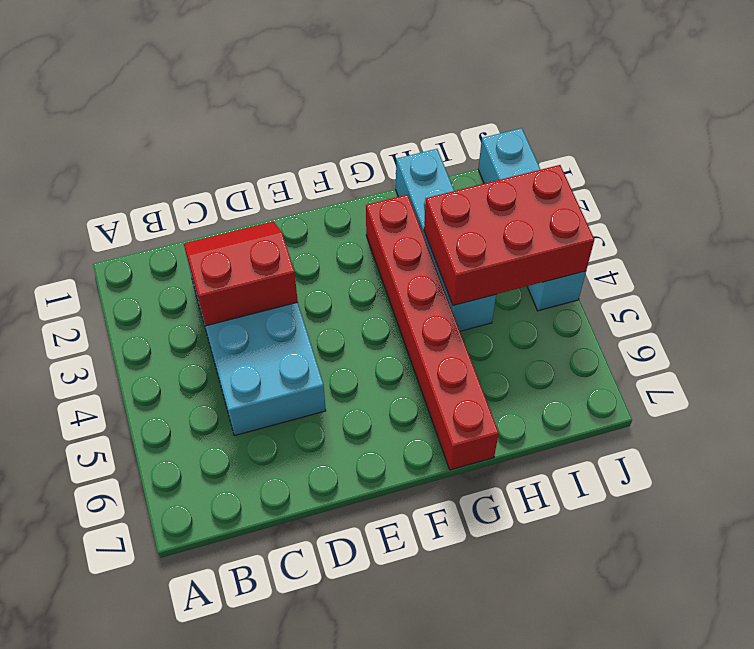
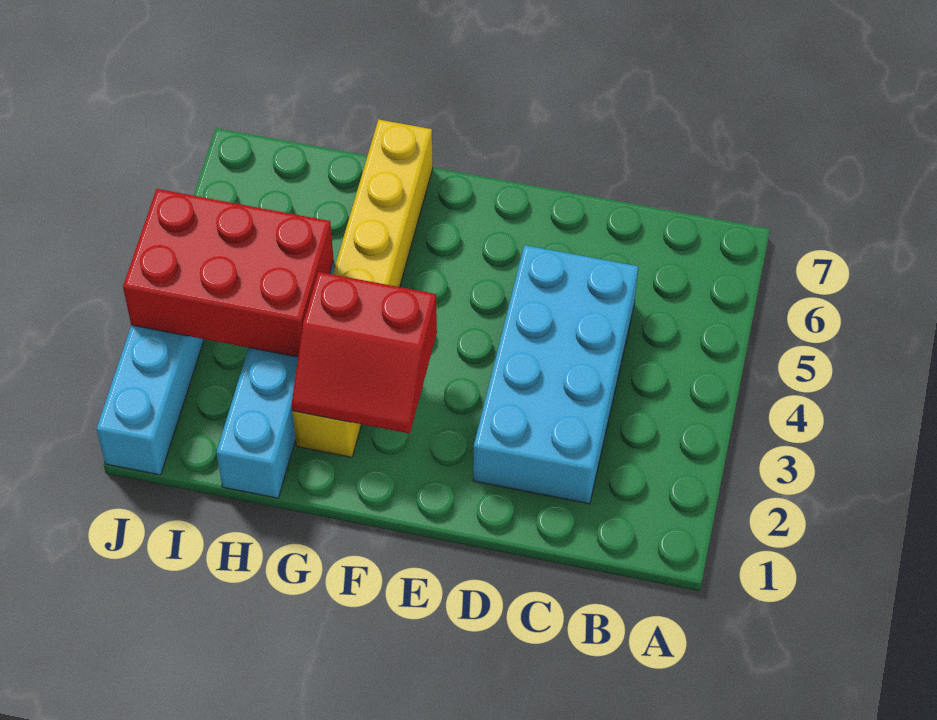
red 2x2 slope [184,222,298,326] -> red 2x2 slope moved to [292,272,437,434]
red 1x6 brick [366,195,499,470] -> yellow 1x6 brick [292,119,433,457]

